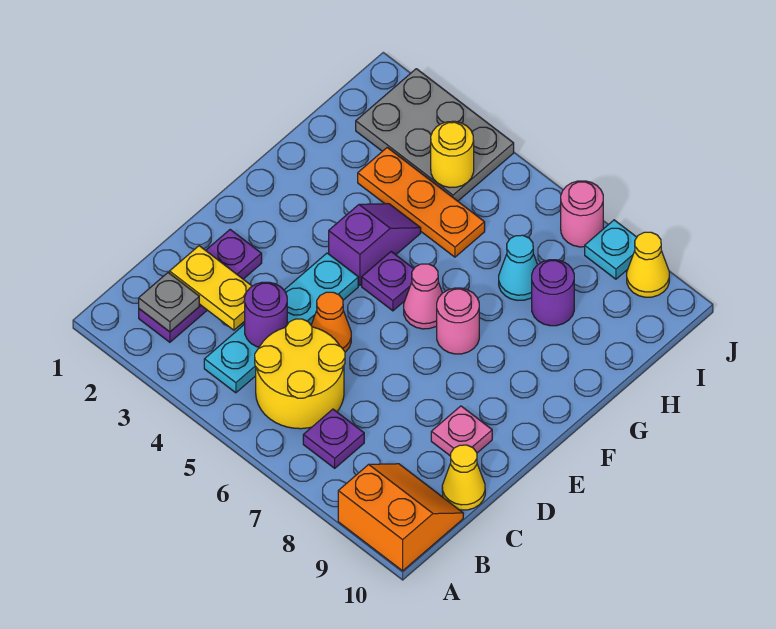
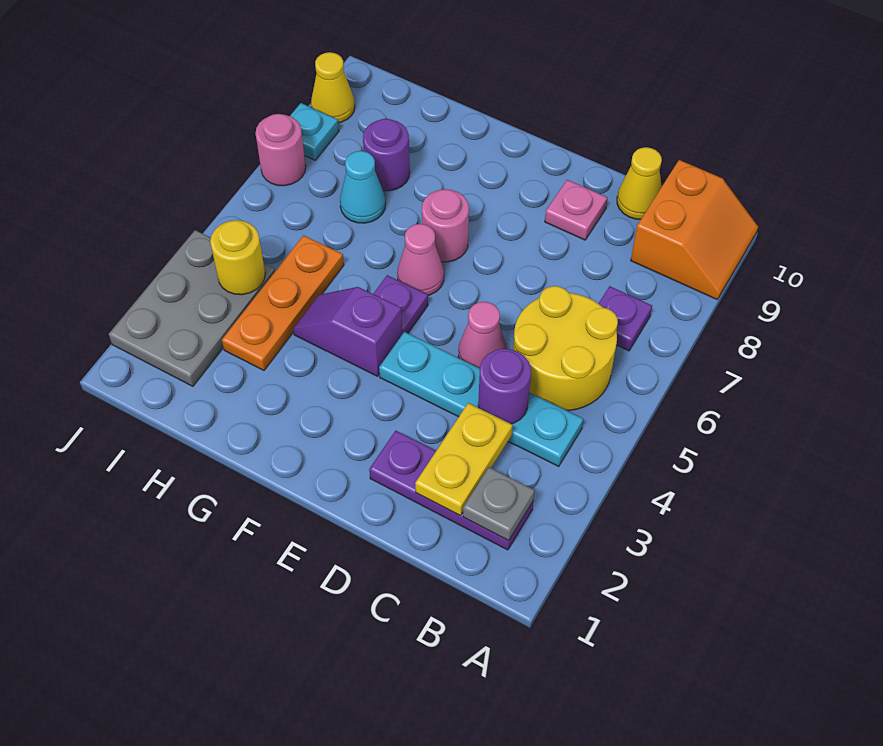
orange 2x2 slope [338,464,463,571] -> orange 2x2 slope turned to [631,160,758,299]
orange 1x1 cone [311,292,351,352] -> pink 1x1 cone [458,302,507,368]

